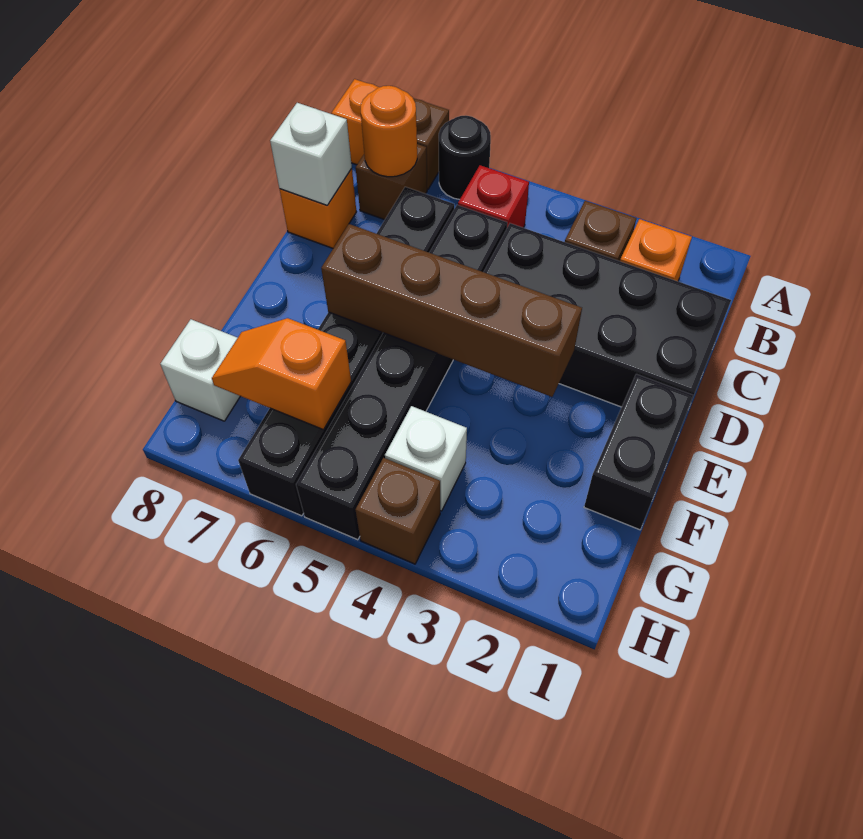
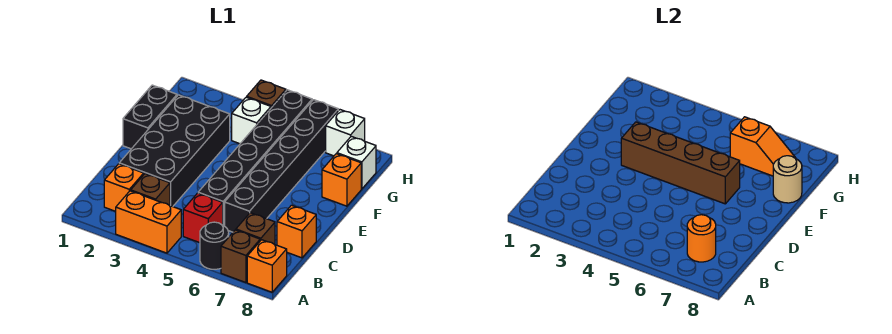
none -> orange 1x2 brick [116,191,181,253]
black 2x4 brick [484,223,731,409] -> black 2x4 brick turned to [119,95,230,207]
white 1x1 brick [270,103,352,205] -> white 1x1 brick moved to [326,110,365,156]
none -> orange 1x1 brick [322,154,361,206]
none -> tan 1x1 round brick [773,156,802,203]

